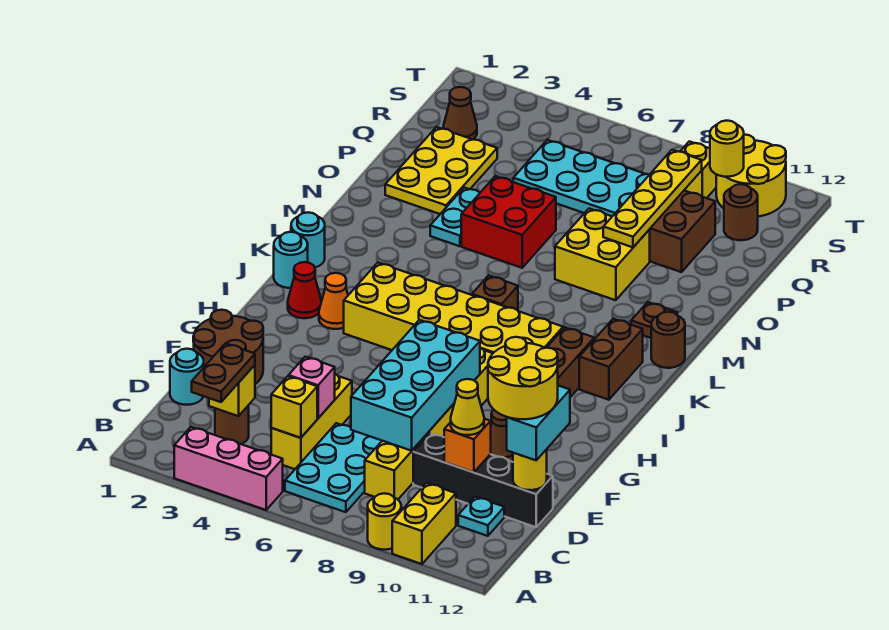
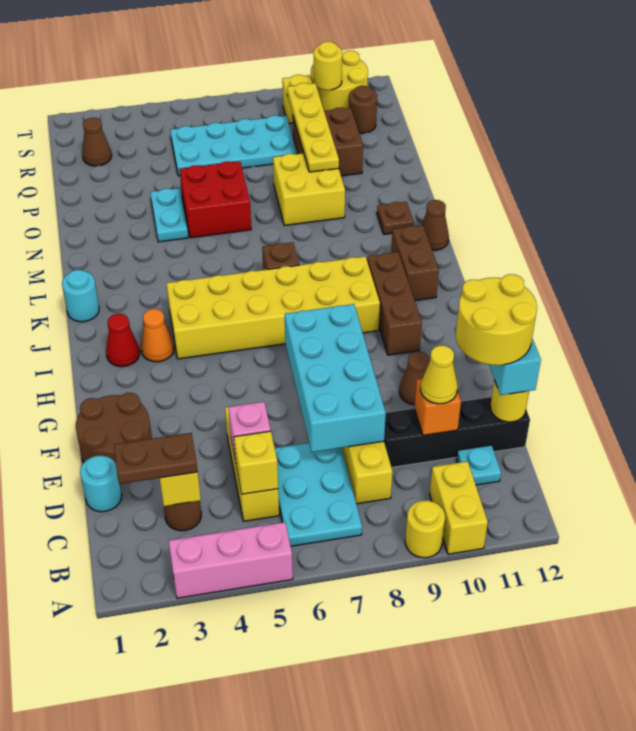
brown 1x2 plate [192,343,255,402] -> brown 1x2 plate turned to [114,433,198,484]
cyan 1x1 round brick [274,232,308,288] -> none
brown 1x1 round brick [651,312,685,368] -> brown 1x1 cone [422,200,449,250]
yellow 2x3 plate [385,127,497,214] -> none

